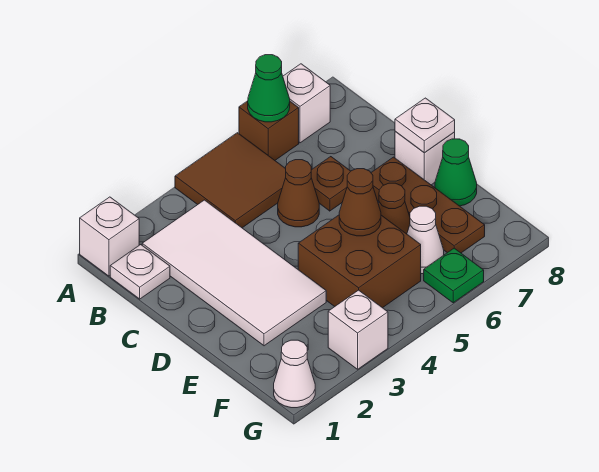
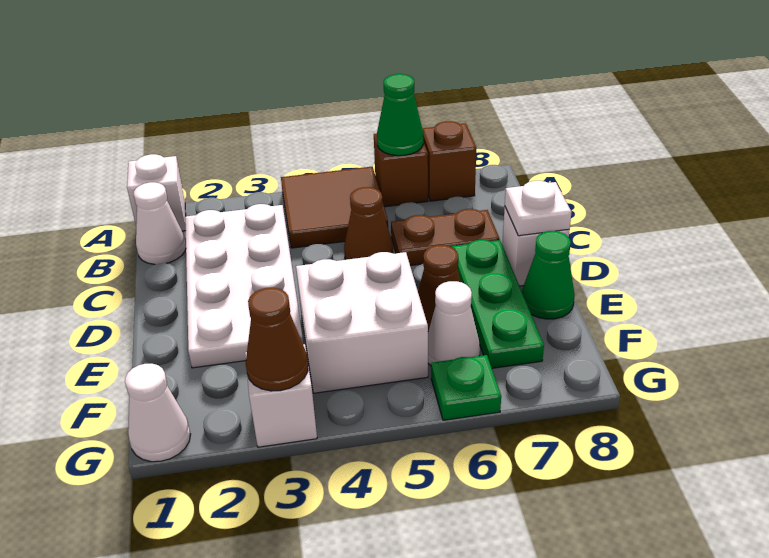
white 1x1 brick [283,64,330,143] -> brown 1x1 brick [422,121,476,201]
white 1x1 plate [110,245,170,299] -> white 1x1 cone [134,182,186,264]
white 2x4 tile [142,200,326,346] -> white 2x4 plate [185,204,303,368]
brown 1x1 plate [311,157,350,211] -> brown 1x2 plate [391,209,500,266]
brown 1x3 plate [371,157,485,253] -> green 1x3 plate [451,240,544,368]
brown 2x2 brick [298,215,421,308] -> white 2x2 brick [296,252,428,393]
brown 1x1 cone [339,169,381,236] -> brown 1x1 cone moved to [246,288,308,391]

